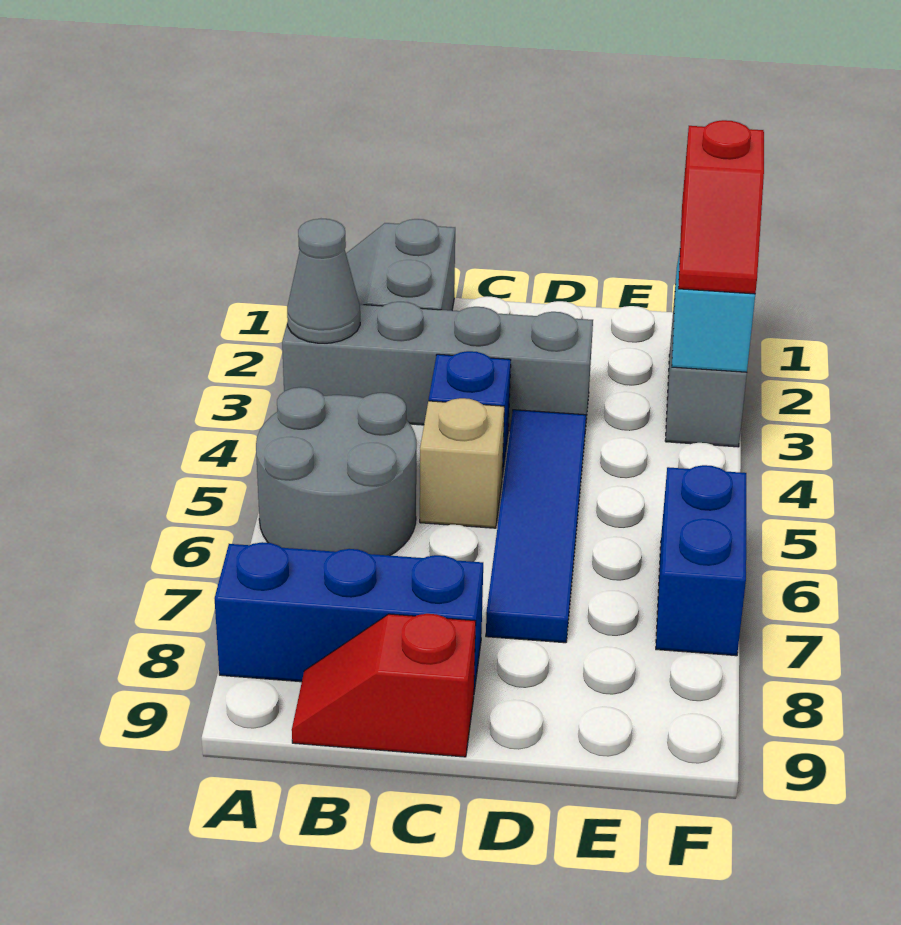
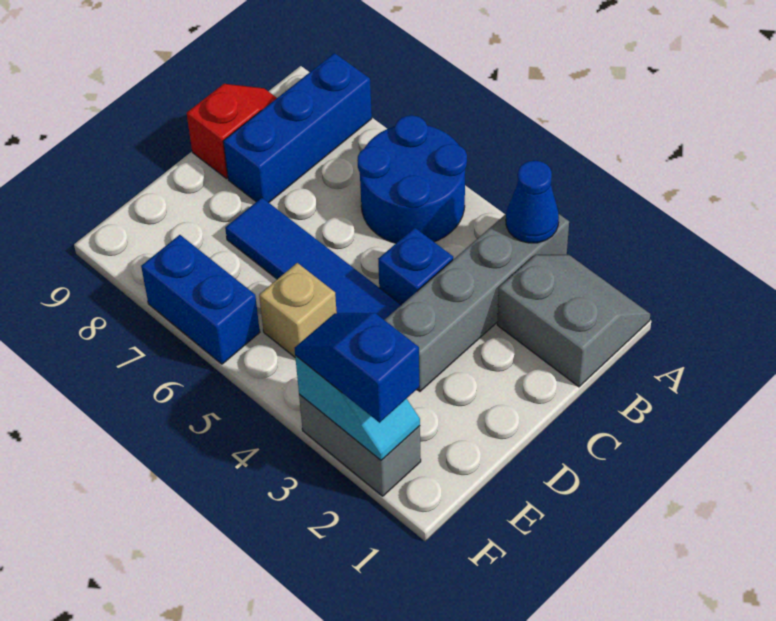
grey 1x1 cone [287,219,360,343] -> blue 1x1 cone [506,161,559,243]
grey 2x2 round brick [256,387,416,556] -> blue 2x2 round brick [357,115,467,243]
tan 1x1 brick [420,398,504,528] -> tan 1x1 brick moved to [259,263,337,357]
red 1x2 slope [678,120,764,294] -> blue 1x2 slope [295,313,419,423]

